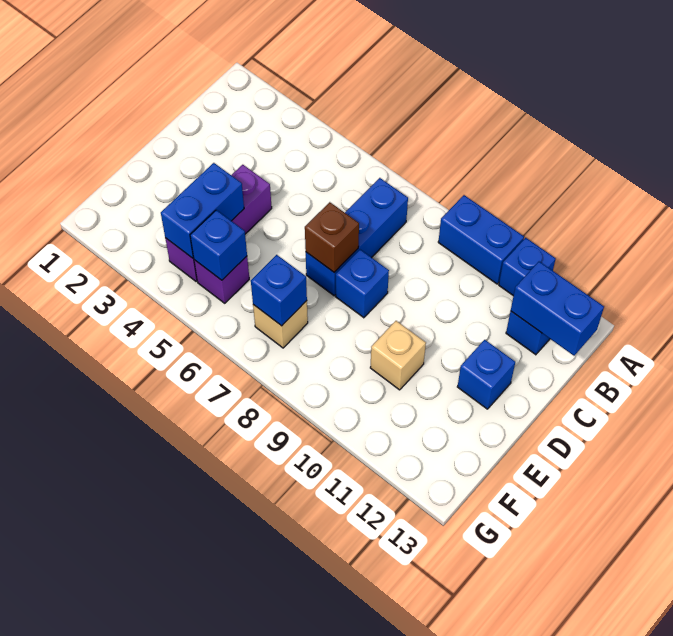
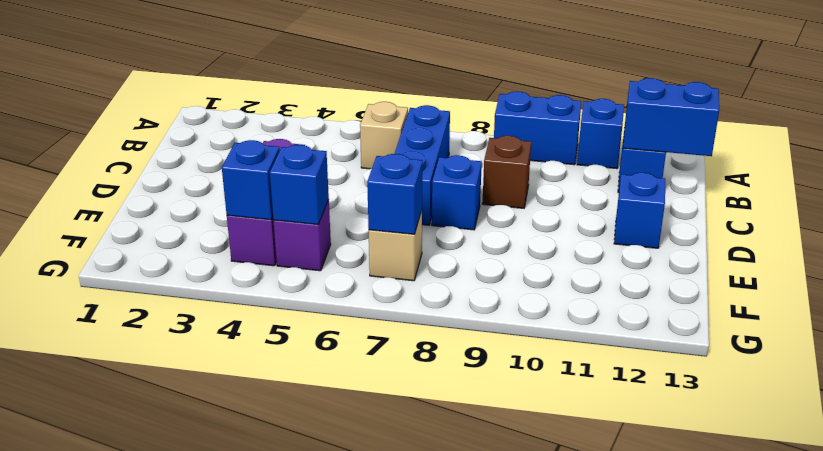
brown 1x1 brick [305,202,359,272] -> brown 1x1 brick moved to [482,136,531,208]
blue 1x2 brick [161,163,244,258] -> blue 1x1 brick [222,140,280,220]
tan 1x1 brick [370,321,426,390] -> tan 1x1 brick moved to [360,102,408,169]

